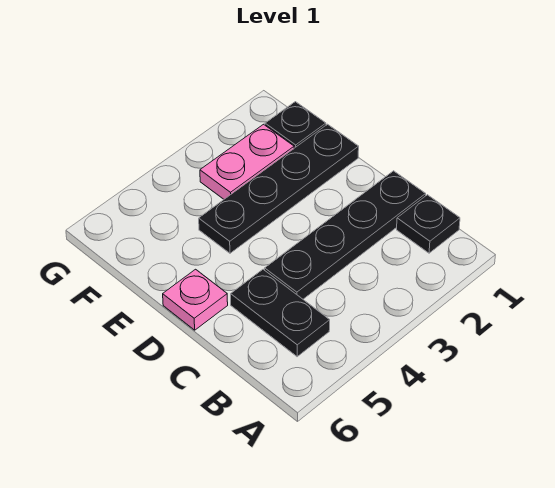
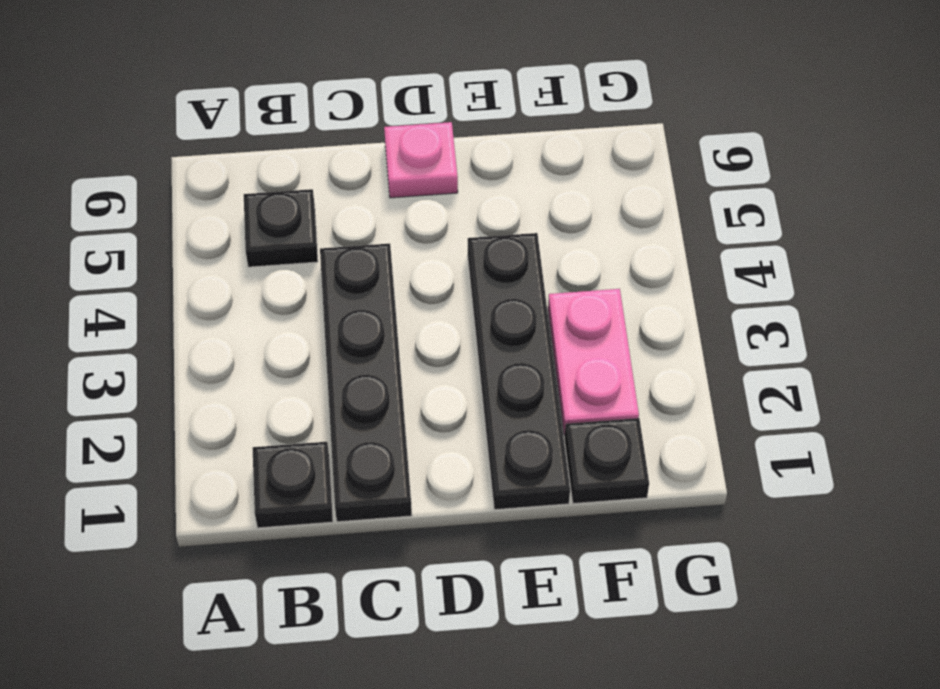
black 1x2 plate [231,269,330,357] -> black 1x1 plate [244,189,318,267]

